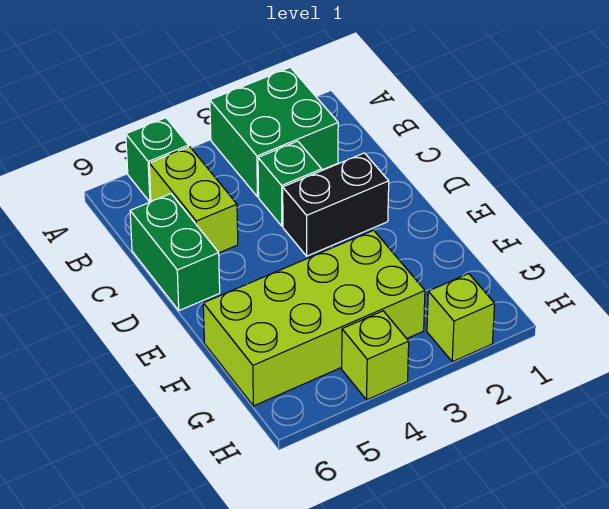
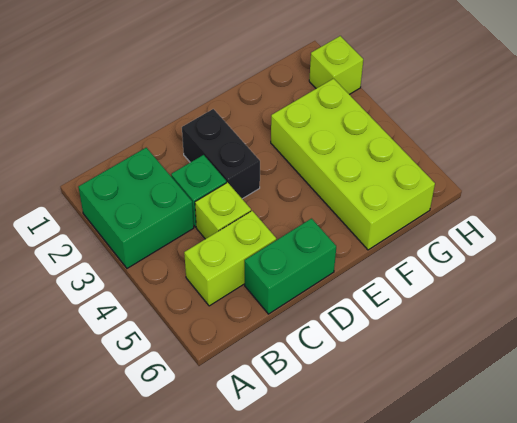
green 1x1 brick [126,118,189,202] -> none
lime 1x1 brick [342,311,409,400] -> lime 1x1 brick moved to [195,182,251,239]

